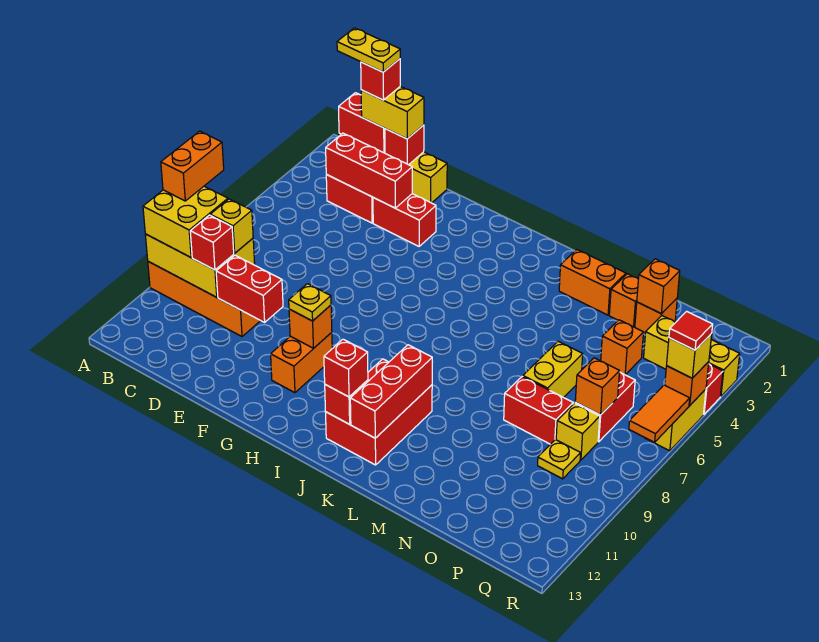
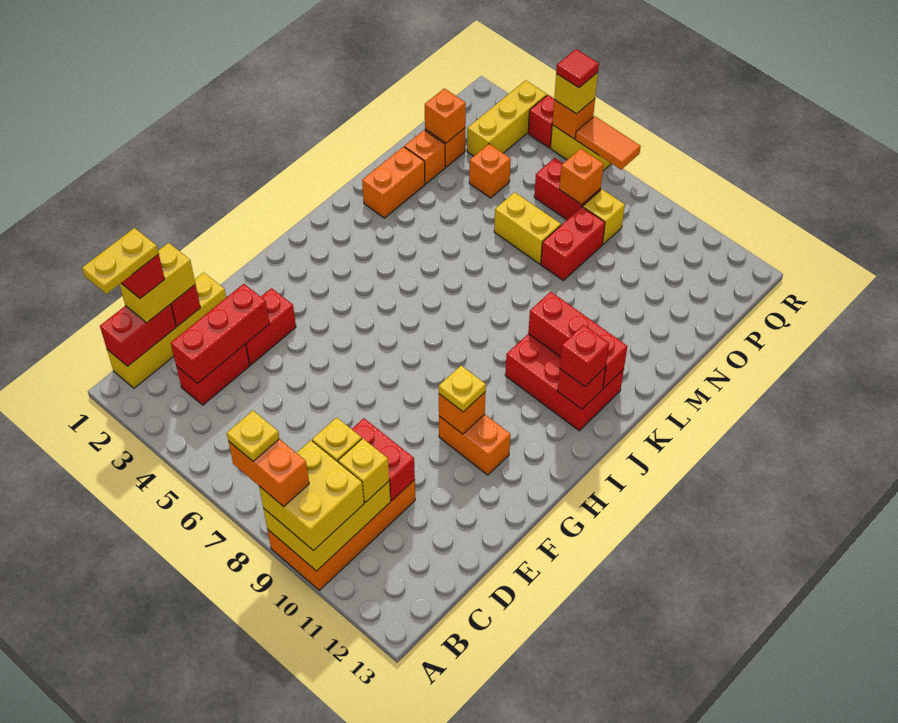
red 1x1 brick [190,215,234,270] -> yellow 1x1 brick [338,438,389,503]
red 1x2 brick [216,255,283,322] -> red 1x2 brick turned to [352,418,415,500]
yellow 1x1 plate [538,440,581,479] -> yellow 1x1 plate moved to [227,411,279,461]

